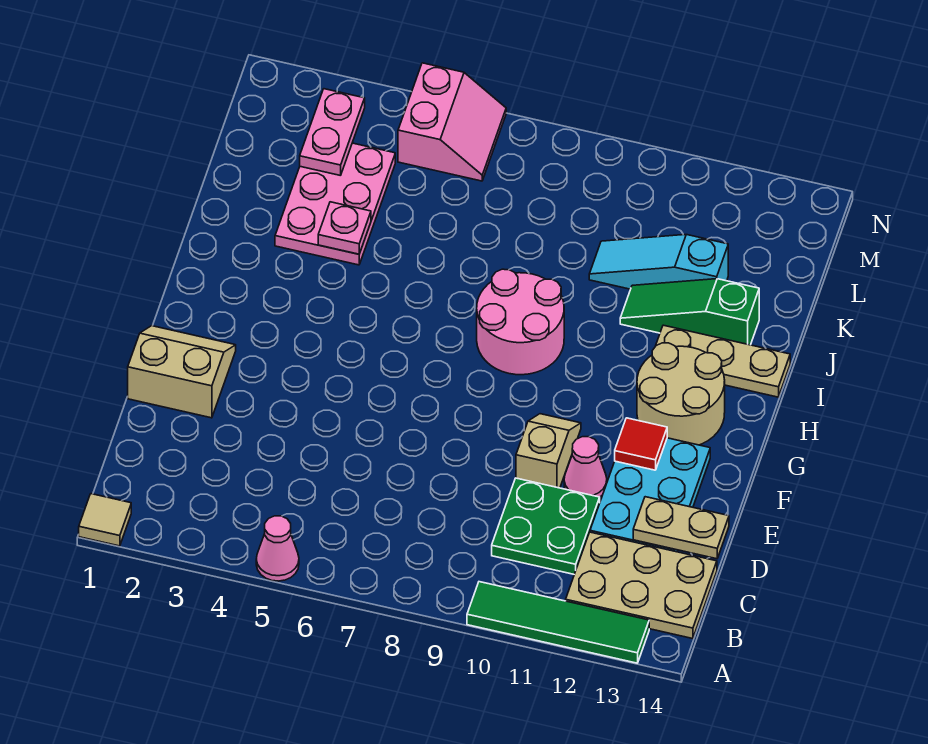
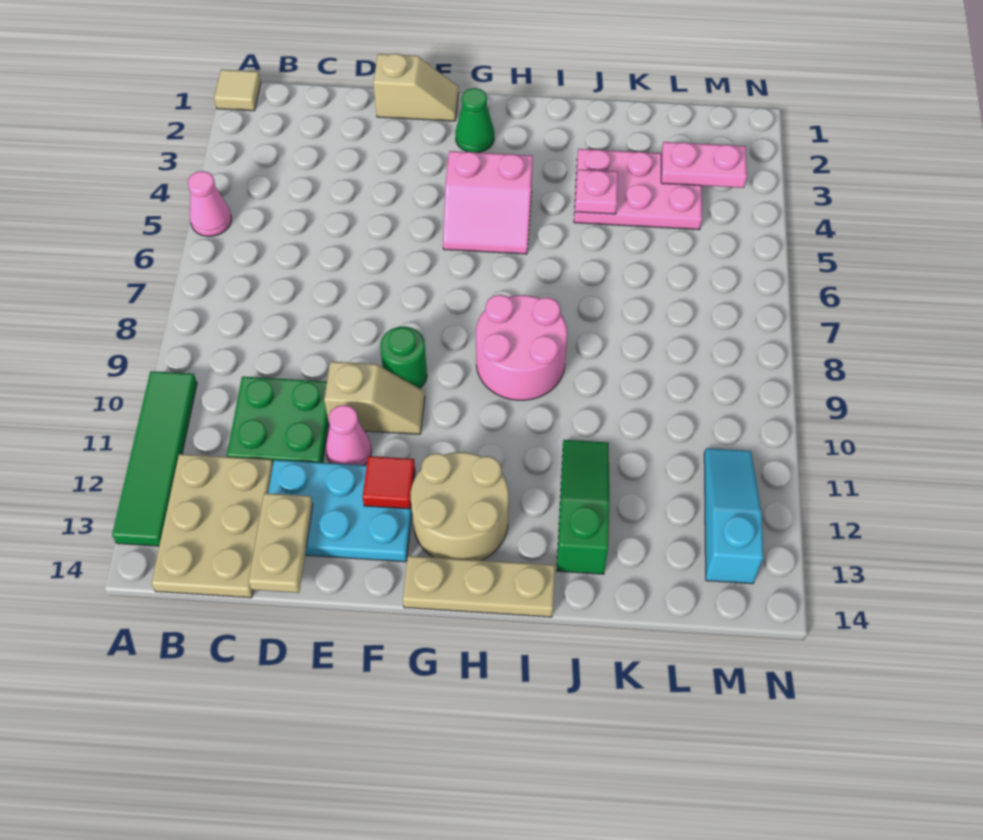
tan 2x2 slope [128,326,236,418] -> tan 1x2 slope [373,54,459,121]
none -> green 1x1 round brick [380,326,427,389]
none -> green 1x1 cone [455,88,494,153]
tan 1x3 plate [656,325,790,397] -> tan 1x3 plate turned to [403,556,555,617]
cyan 1x3 slope [589,235,728,289] -> cyan 1x3 slope moved to [704,448,763,584]
pink 2x2 slope [398,63,506,181] -> pink 2x2 slope moved to [443,151,533,254]

